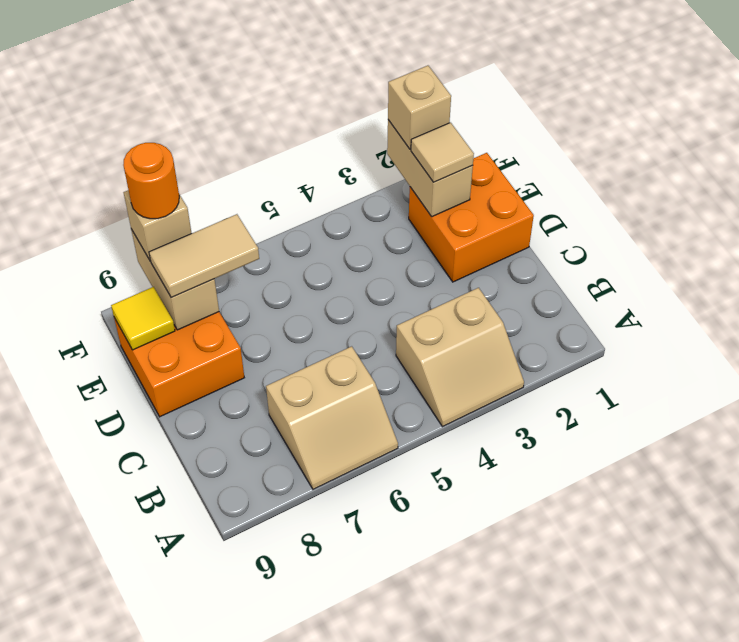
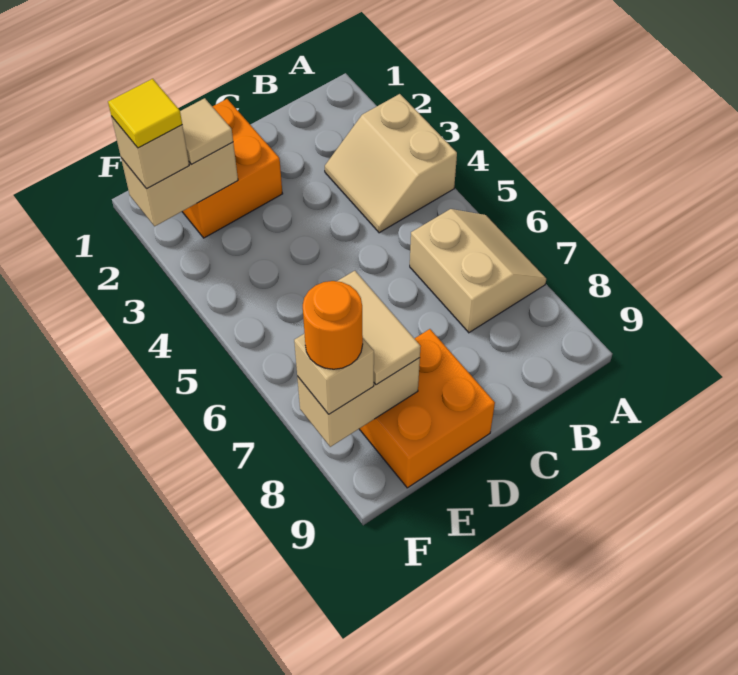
tan 2x2 slope [396,288,524,427] -> tan 2x2 slope turned to [325,94,457,233]
yellow 1x1 tile [111,287,175,350] -> yellow 1x1 tile moved to [108,79,182,148]

